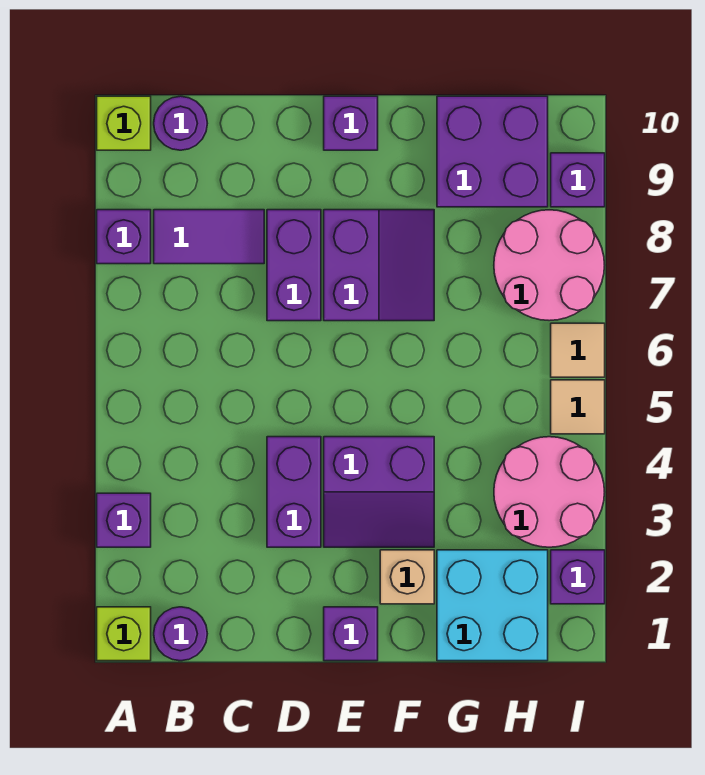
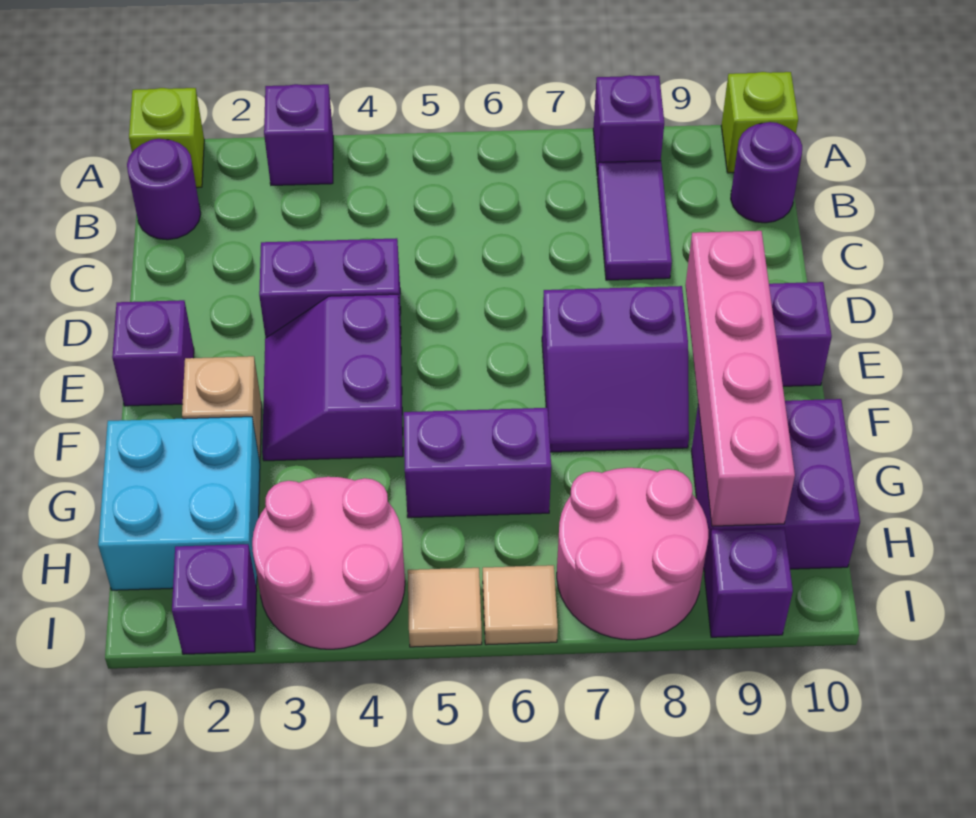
purple 1x2 brick [267,210,321,321] -> purple 1x2 brick moved to [404,408,551,518]
none -> pink 1x4 brick [686,231,795,526]

